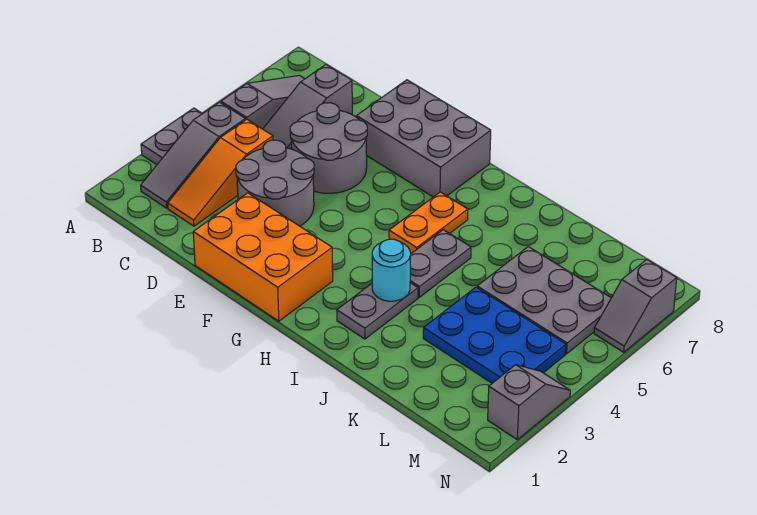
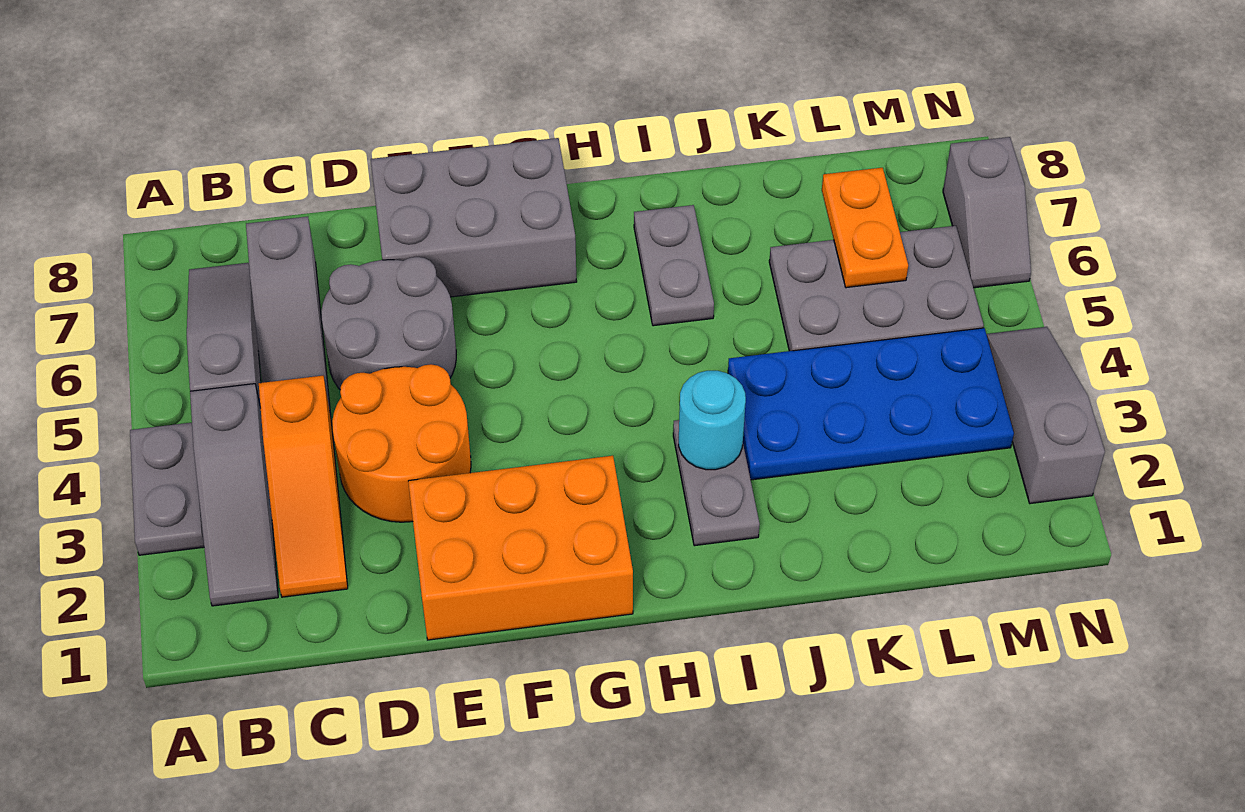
grey 2x2 round brick [236,140,314,226] -> orange 2x2 round brick [332,364,471,522]
orange 1x2 plate [389,192,468,254] -> orange 1x2 plate moved to [822,168,908,288]
grey 1x2 plate [410,230,471,297] -> grey 1x2 plate moved to [634,205,714,326]
blue 2x3 plate [423,287,566,383] -> blue 2x4 plate [728,328,1014,480]
grey 1x2 slope [488,365,570,440] -> grey 1x3 slope [986,327,1105,504]

